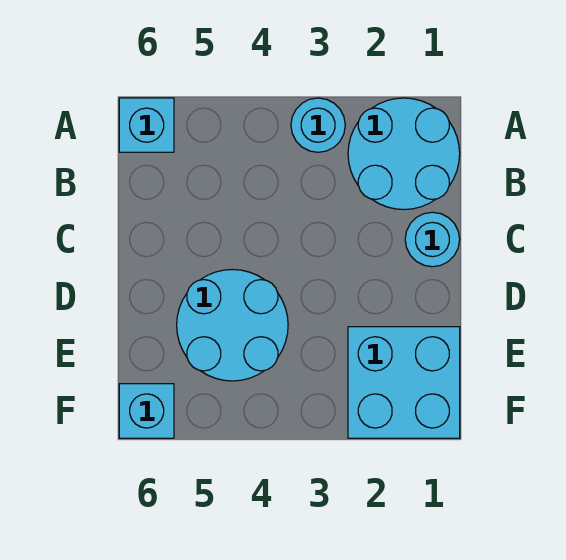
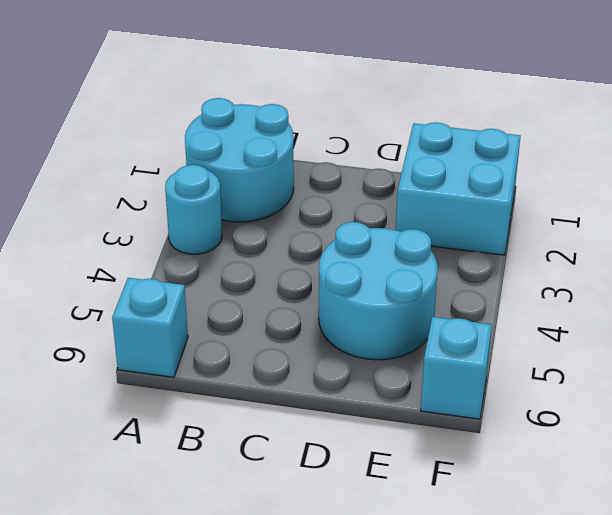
cyan 1x1 round brick [405,212,460,267] -> none

